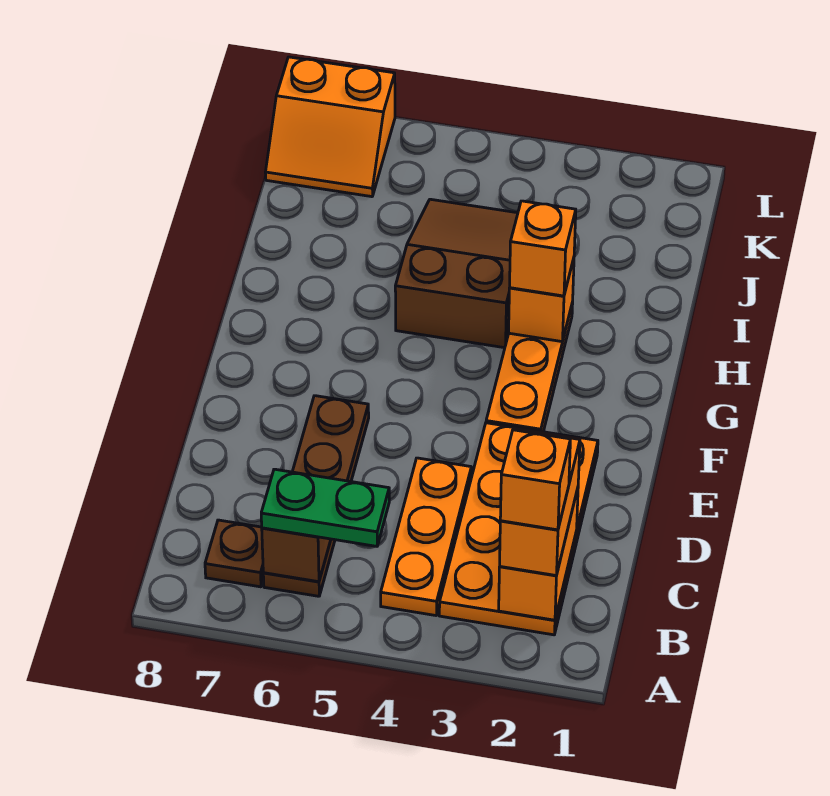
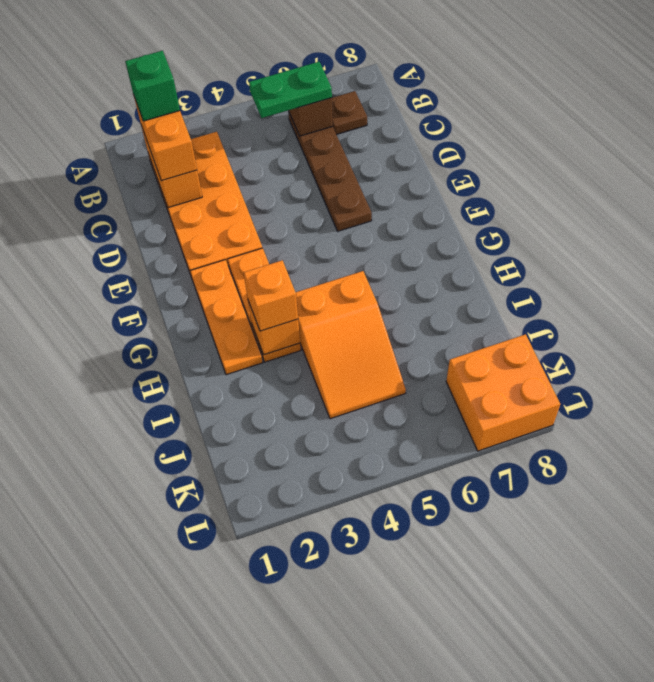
orange 1x1 brick [500,430,570,530] -> green 1x1 brick [125,51,180,121]
orange 1x3 plate [381,458,471,615] -> orange 1x3 plate moved to [190,260,263,375]
brown 2x3 slope [395,199,518,348] -> orange 2x3 slope [296,271,406,419]
orange 2x2 slope [265,57,395,197] -> orange 2x2 brick [446,334,560,451]

